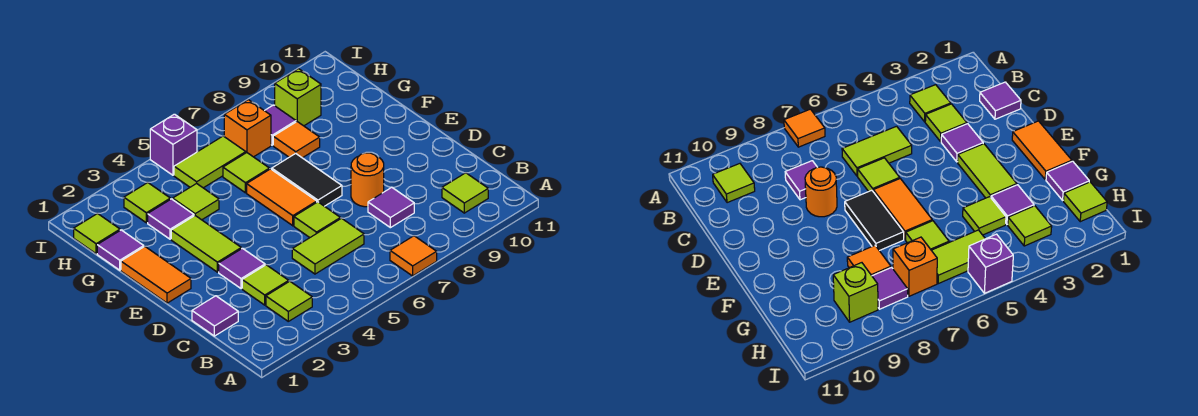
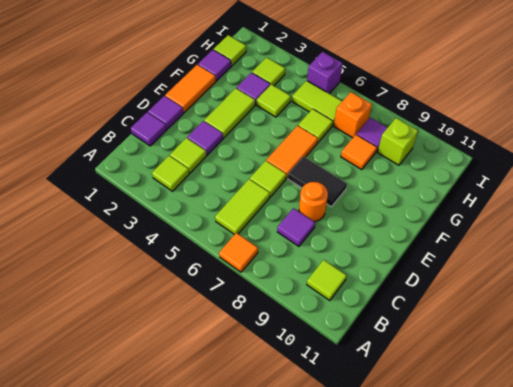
lime 1x2 tile [292,218,364,274] -> lime 1x2 tile turned to [215,179,270,235]
none -> purple 1x1 tile [148,96,184,129]
black 1x2 tile [272,153,342,206] -> black 1x2 tile turned to [288,157,347,207]

